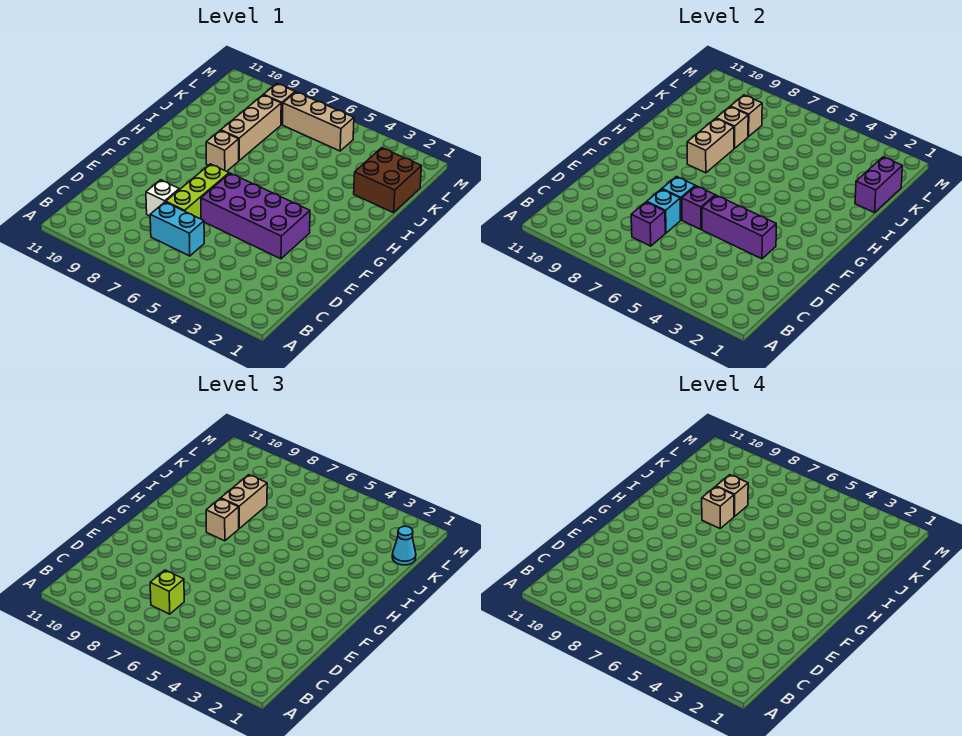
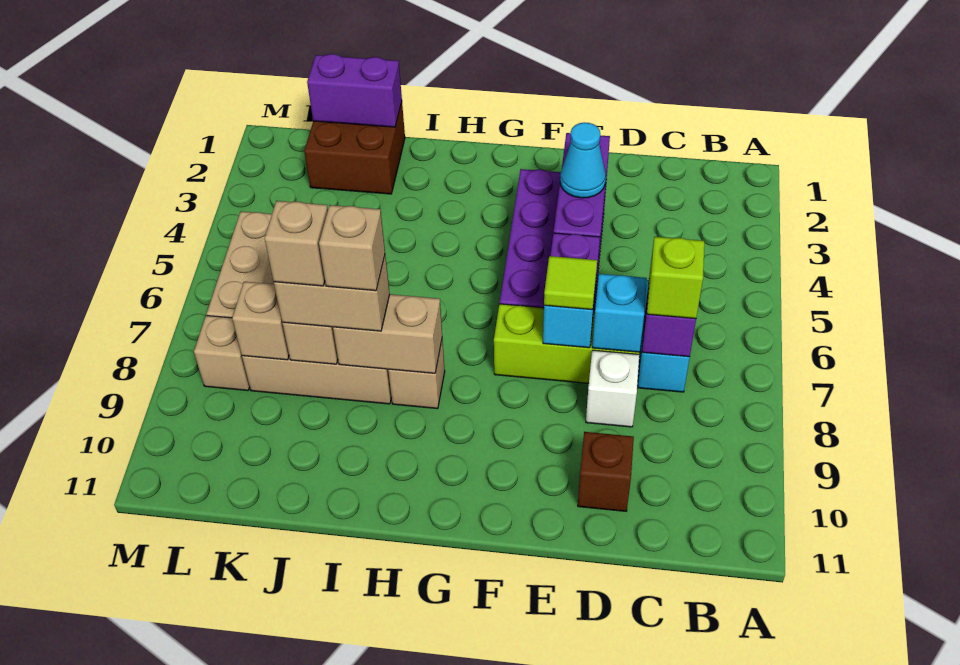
none -> brown 1x1 brick [578,432,634,511]
none -> lime 1x1 tile [544,256,597,310]
tan 1x1 brick [206,498,239,541] -> none
cyan 1x1 cone [392,526,416,565] -> cyan 1x1 cone moved to [560,123,606,198]

